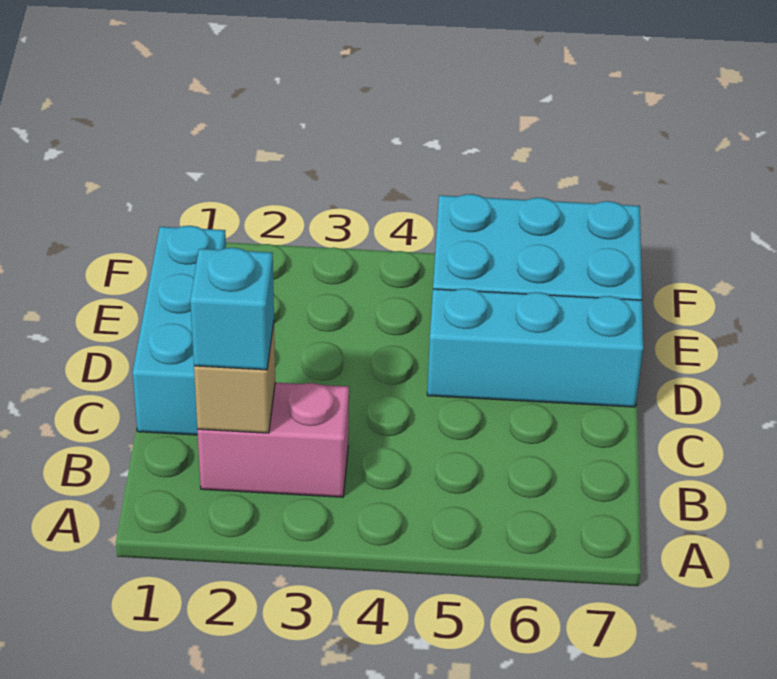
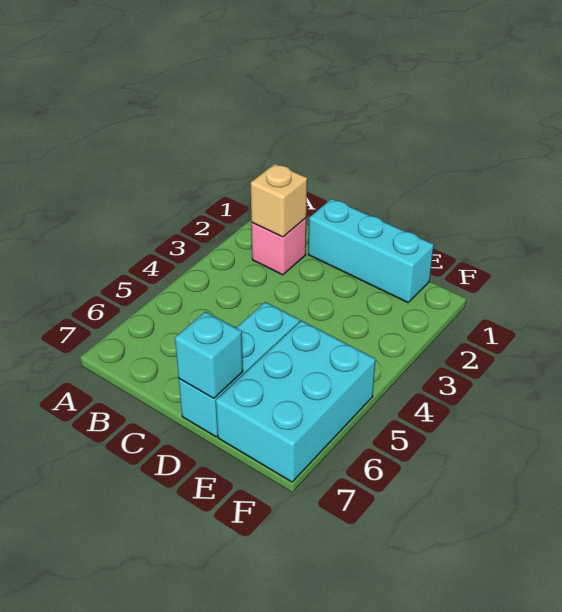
pink 1x2 brick [197,382,349,497] -> pink 1x1 brick [251,218,306,275]
cyan 1x1 brick [190,248,274,370] -> cyan 1x1 brick moved to [175,312,243,398]

